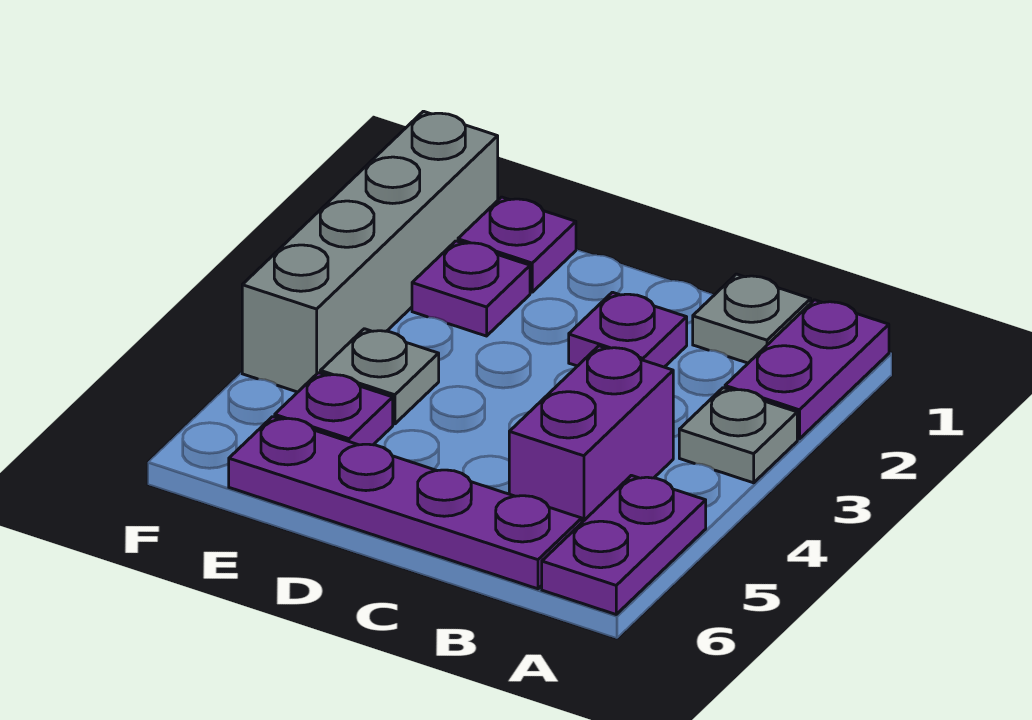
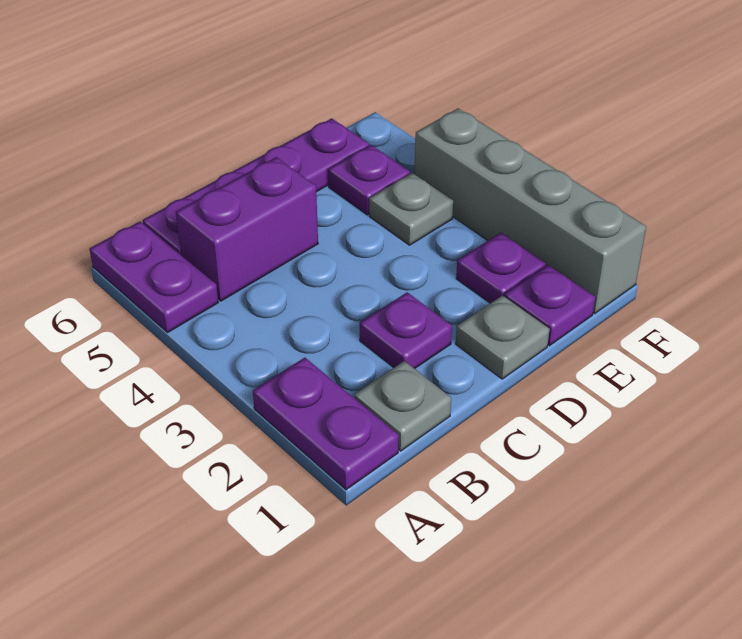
grey 1x1 plate [679,388,797,483] -> grey 1x1 plate moved to [456,295,550,379]
purple 1x2 brick [509,346,673,522] -> purple 1x2 brick turned to [176,157,318,301]

